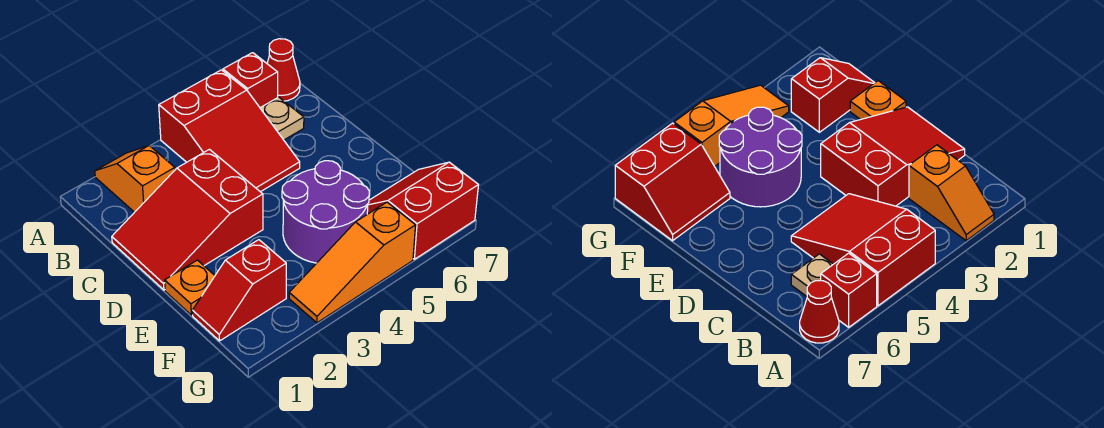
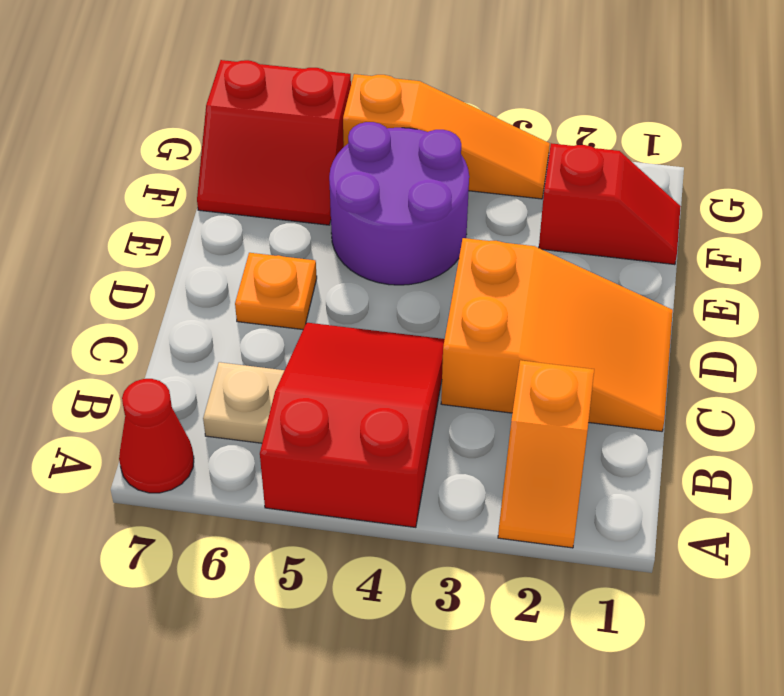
red 1x1 brick [223,53,278,108] -> none
red 2x3 slope [112,149,263,290] -> orange 2x3 slope [441,238,673,431]
orange 1x1 plate [165,260,215,315] -> orange 1x1 plate moved to [235,253,317,329]

